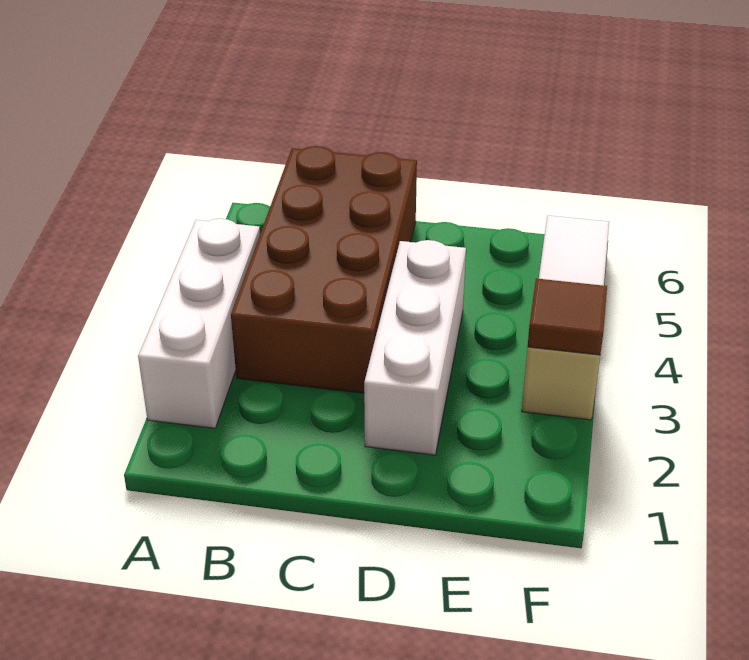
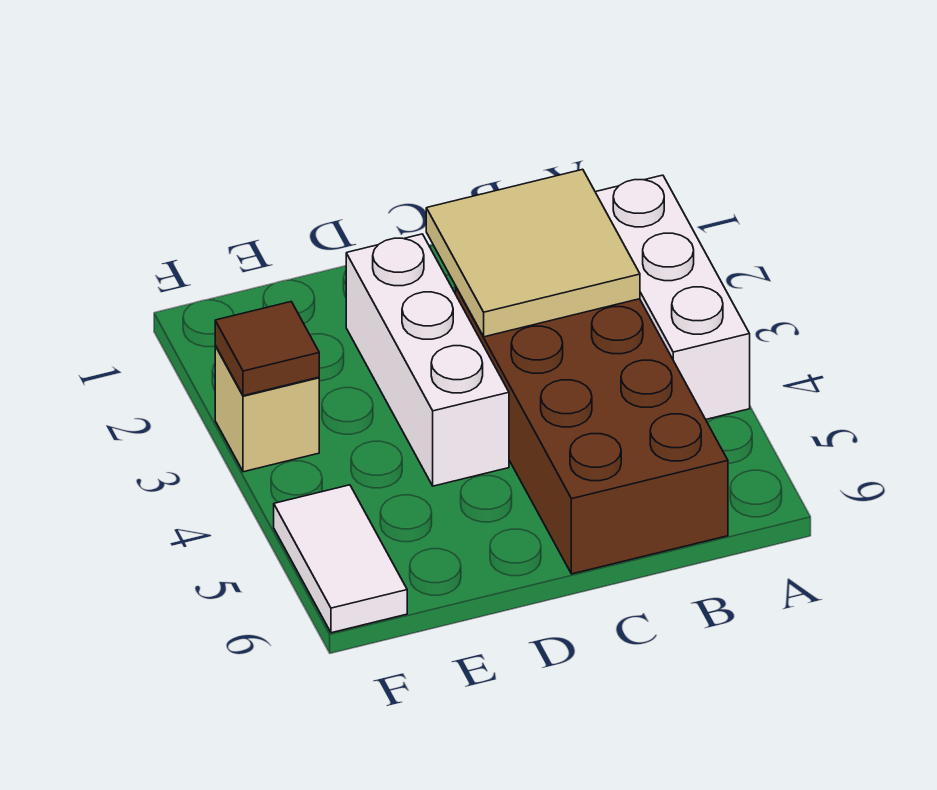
none -> tan 2x2 tile [426,169,640,337]

